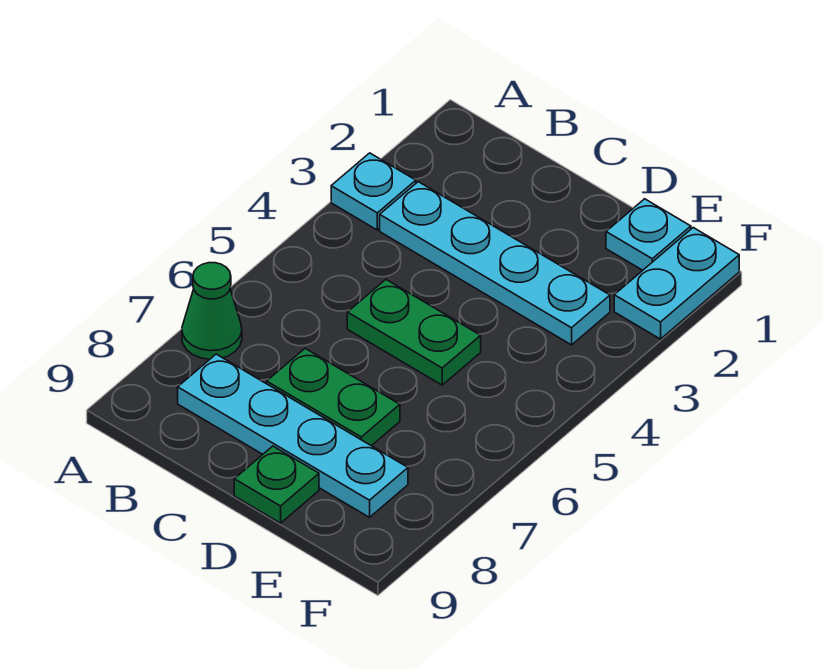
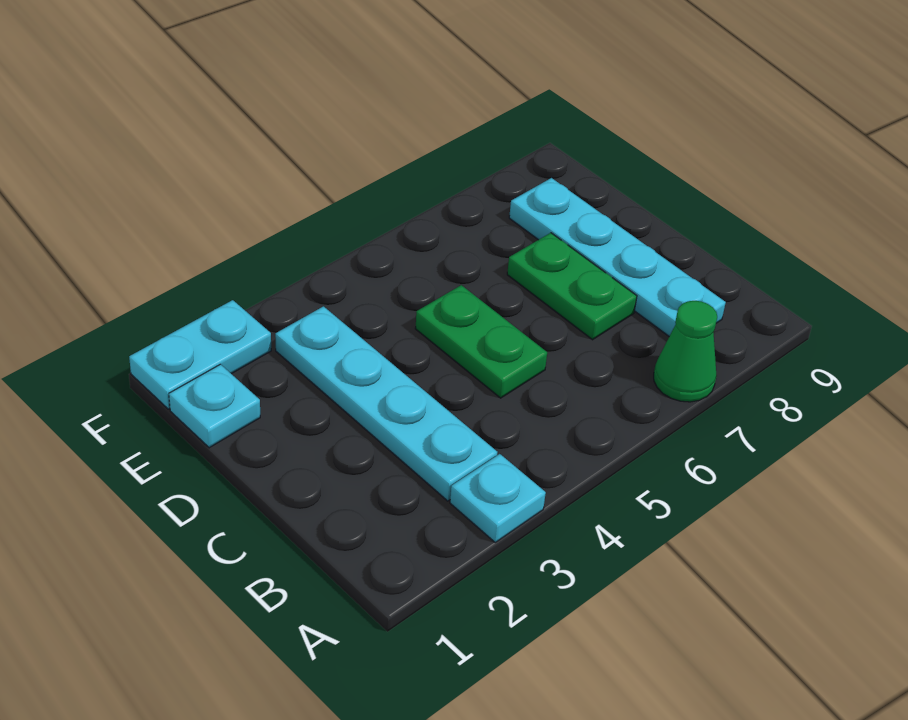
green 1x1 plate [234,446,319,523] -> none

